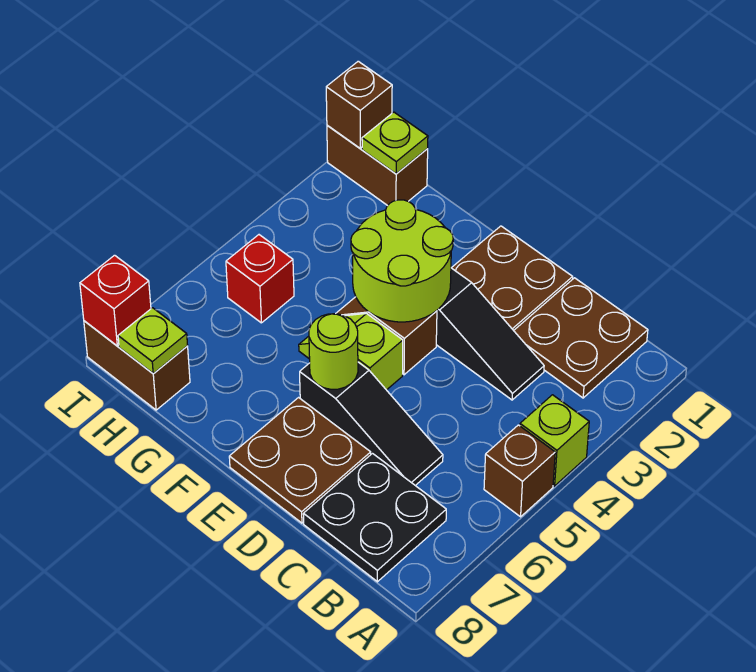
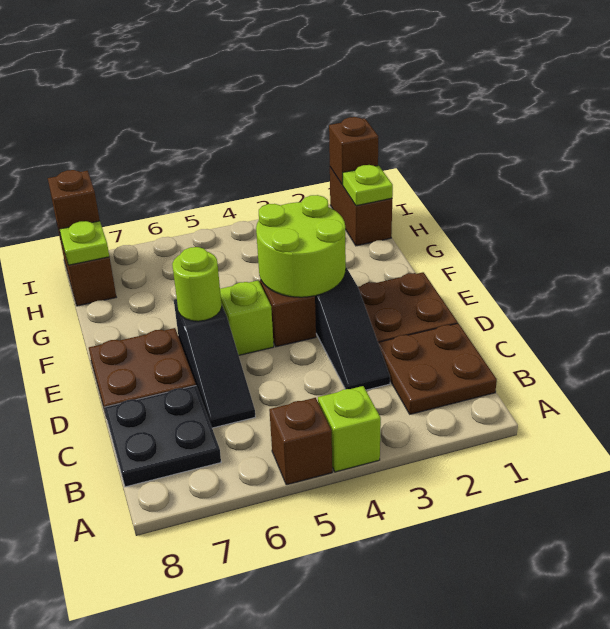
red 1x1 brick [226,235,294,323] -> none
red 1x1 brick [80,255,151,346] -> brown 1x1 brick [48,170,100,236]

